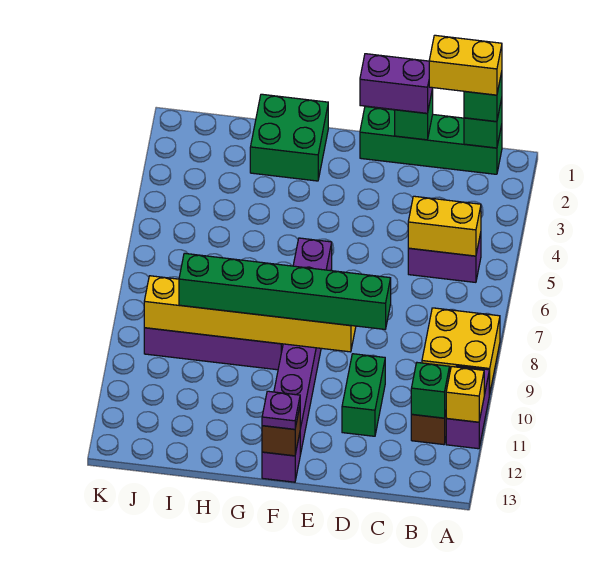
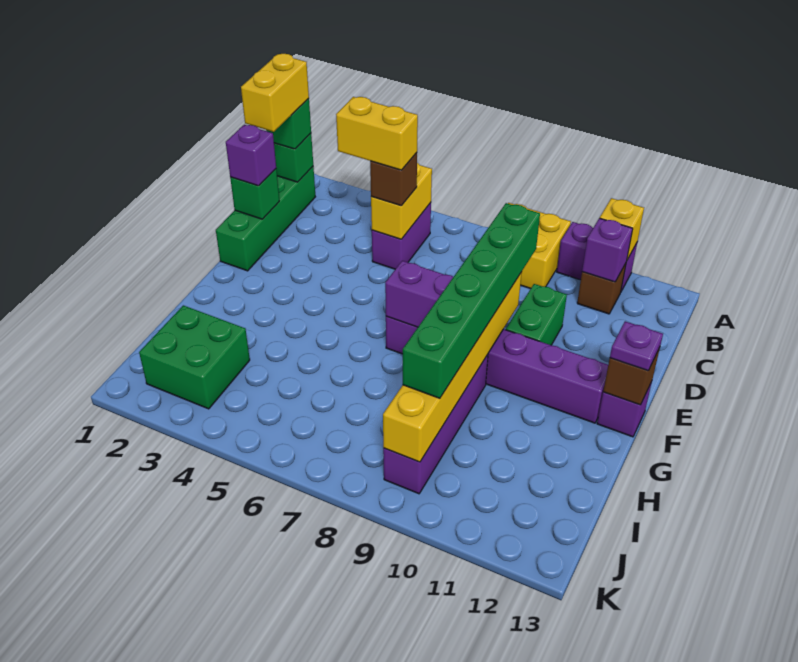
green 1x1 brick [411,363,450,418] -> purple 1x1 brick [582,218,633,282]
none -> yellow 1x2 brick [336,97,418,170]
none -> brown 1x1 brick [370,153,417,206]
purple 1x2 brick [360,54,433,113] -> purple 1x1 brick [226,125,276,186]
green 1x2 brick [342,354,385,436] -> green 1x2 brick turned to [506,284,567,345]
green 2x2 brick [250,94,328,181] -> green 2x2 brick moved to [139,305,250,409]

